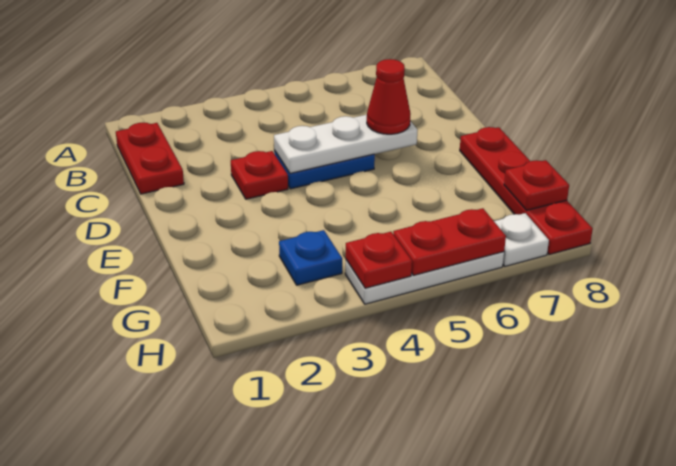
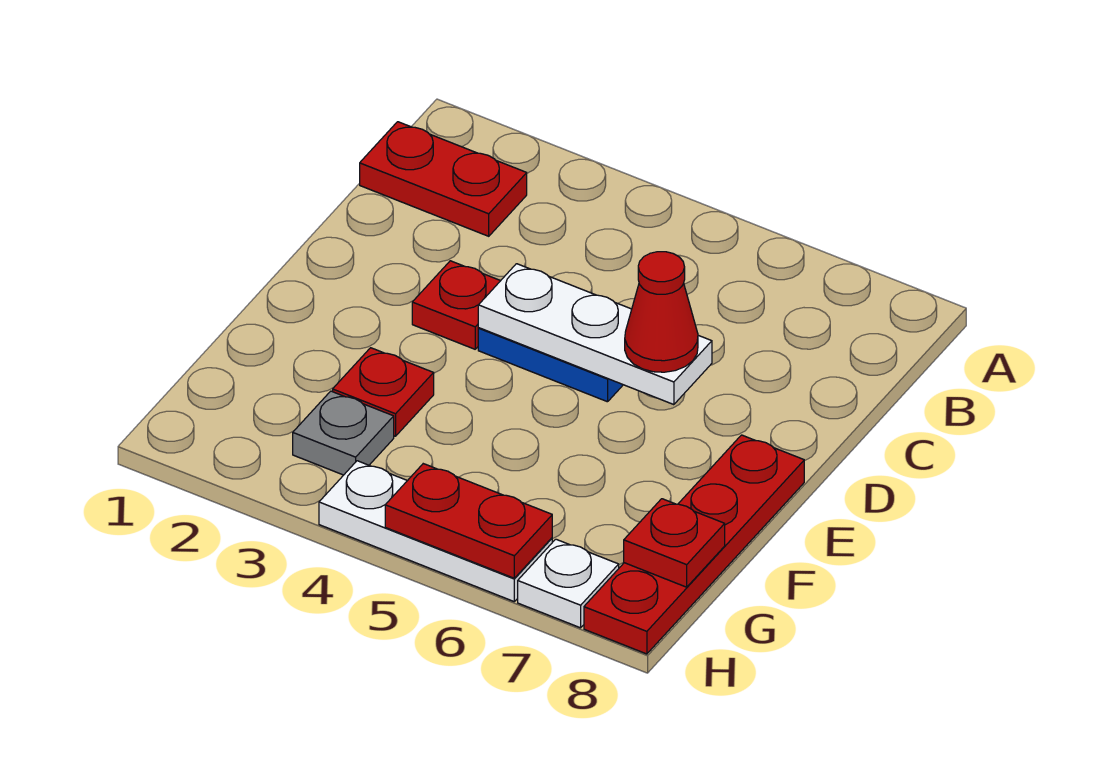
red 1x2 plate [116,122,184,194] -> red 1x2 plate turned to [360,122,527,236]
blue 1x1 plate [279,230,342,285] -> grey 1x1 plate [293,391,394,475]
red 1x1 plate [346,232,412,288] -> red 1x1 plate moved to [333,348,434,436]

